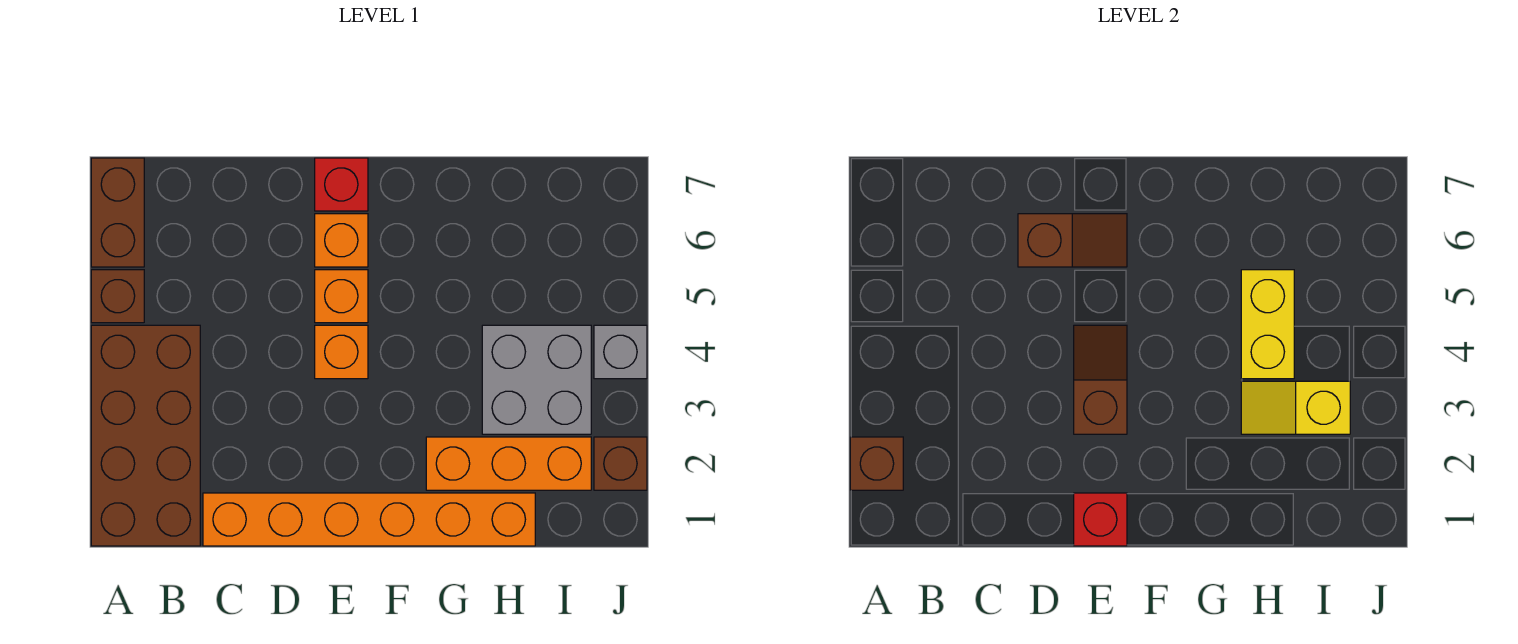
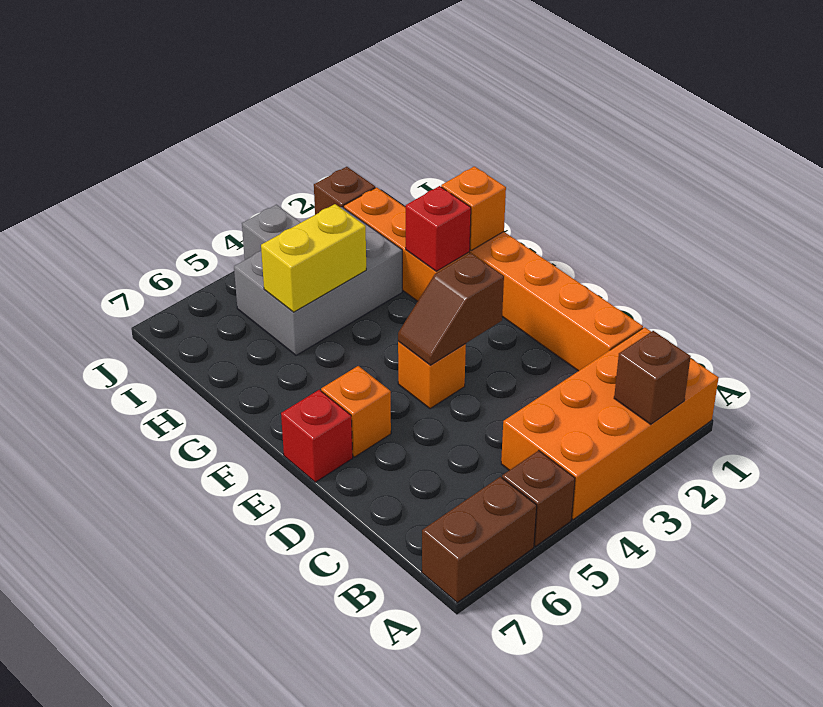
brown 2x4 brick [91,325,200,546] -> orange 2x4 brick [501,327,719,519]
brown 1x2 slope [1018,214,1127,267] -> none
red 1x1 brick [1074,493,1127,546] -> red 1x1 brick moved to [406,186,471,271]
orange 1x1 brick [315,270,368,323] -> orange 1x1 brick moved to [441,166,506,250]
grey 2x2 brick [482,325,591,434] -> grey 2x3 brick [234,207,402,355]
yellow 1x2 slope [1241,381,1350,434] -> none

